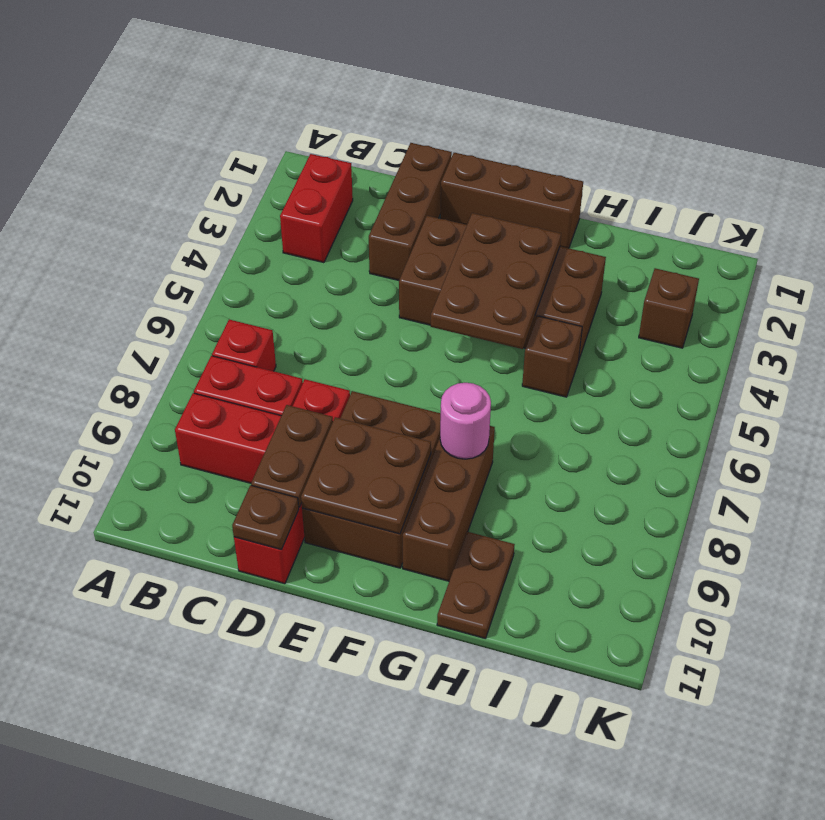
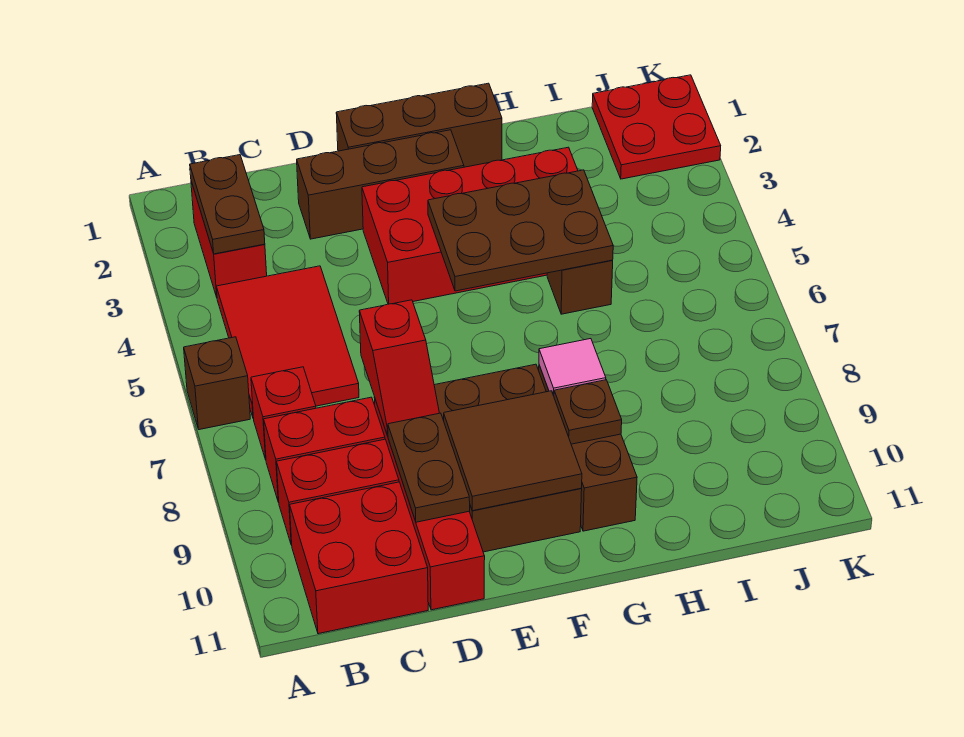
none -> red 2x3 tile [216,266,359,419]
none -> red 2x2 brick [290,482,428,634]
brown 1x3 brick [369,143,452,280] -> brown 1x3 brick turned to [297,130,464,239]
none -> red 1x2 slope [359,300,439,436]
brown 1x1 plate [232,485,299,550] -> brown 1x1 plate moved to [554,380,622,444]
brown 2x4 brick [399,216,606,361] -> red 2x4 brick [362,147,578,304]
brown 2x2 plate [301,417,431,534] -> brown 2x2 tile [444,391,582,511]
brown 2x3 plate [431,213,561,349] -> brown 2x3 plate turned to [428,170,613,291]
pink 1x1 round brick [440,383,491,459] -> pink 1x1 tile [539,339,606,396]
brown 1x2 plate [437,532,515,638] -> brown 1x2 plate moved to [190,155,265,254]
none -> red 2x2 plate [592,75,721,179]
brown 1x1 brick [639,268,699,348] -> brown 1x1 brick moved to [184,337,250,430]

